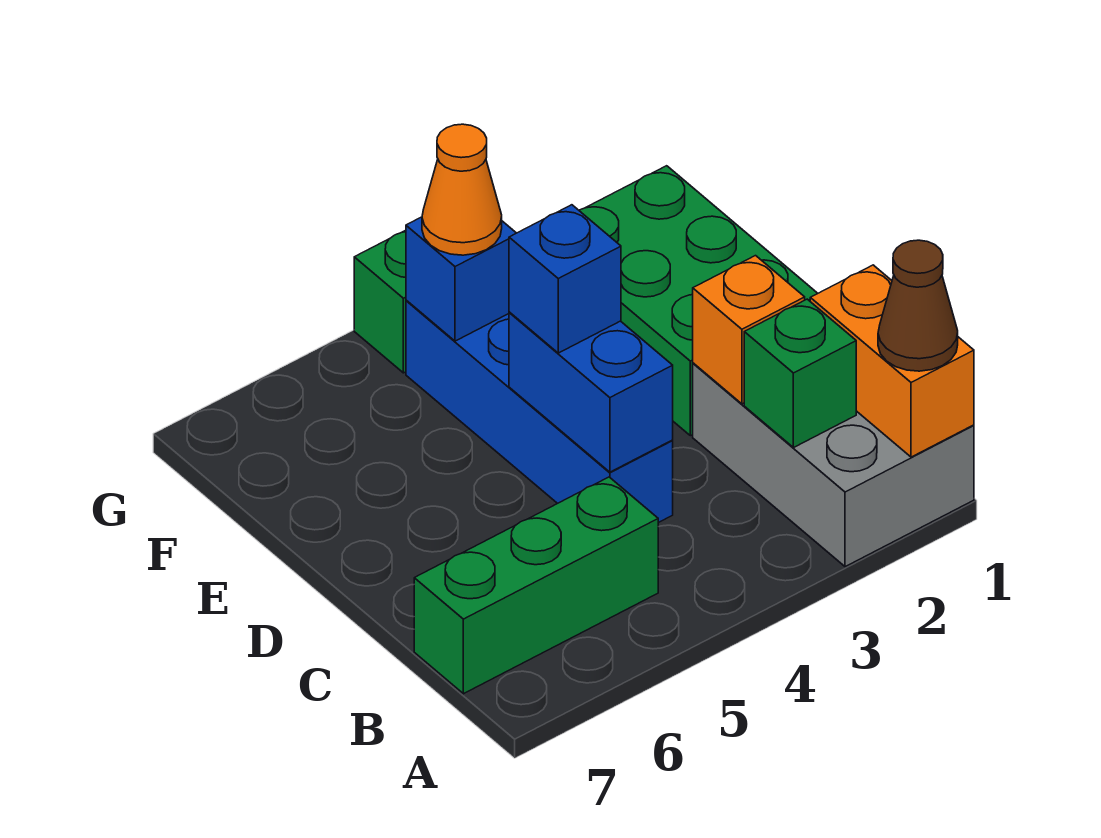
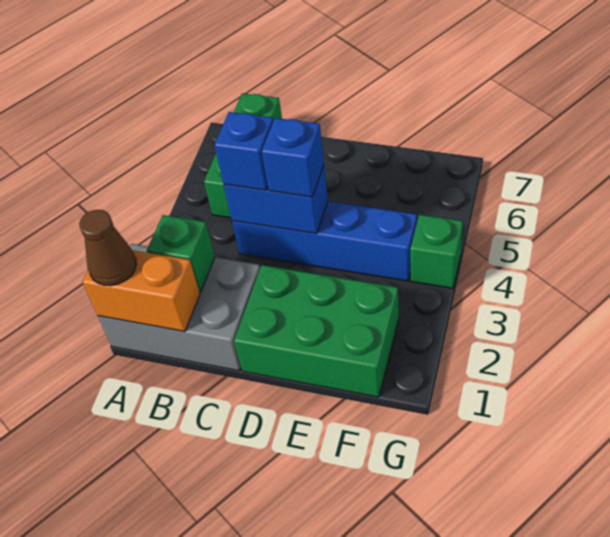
orange 1x1 brick [693,256,805,404] -> none
blue 1x1 brick [406,217,516,341] -> blue 1x1 brick moved to [214,112,273,190]
orange 1x1 cone [422,124,502,255] -> none

